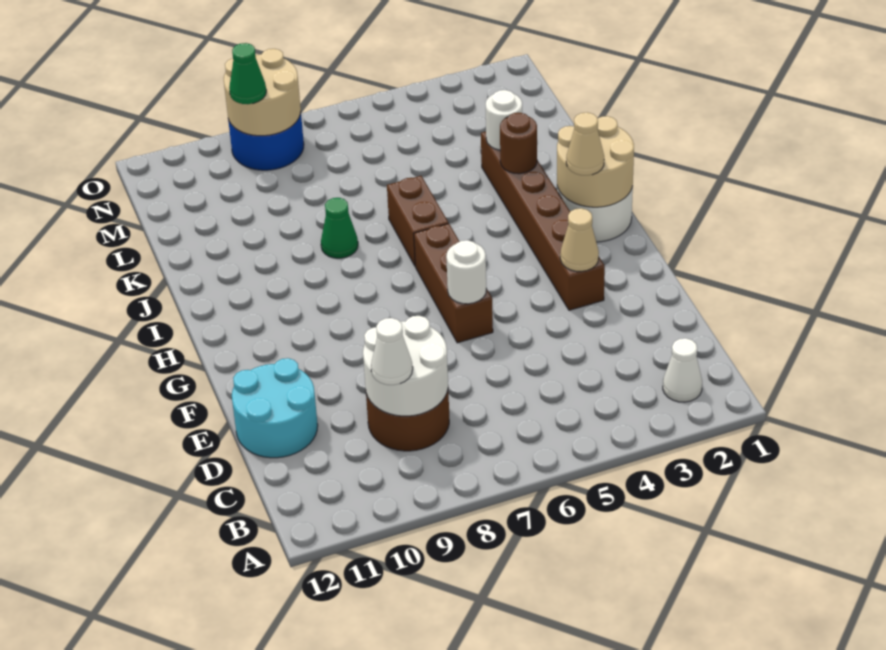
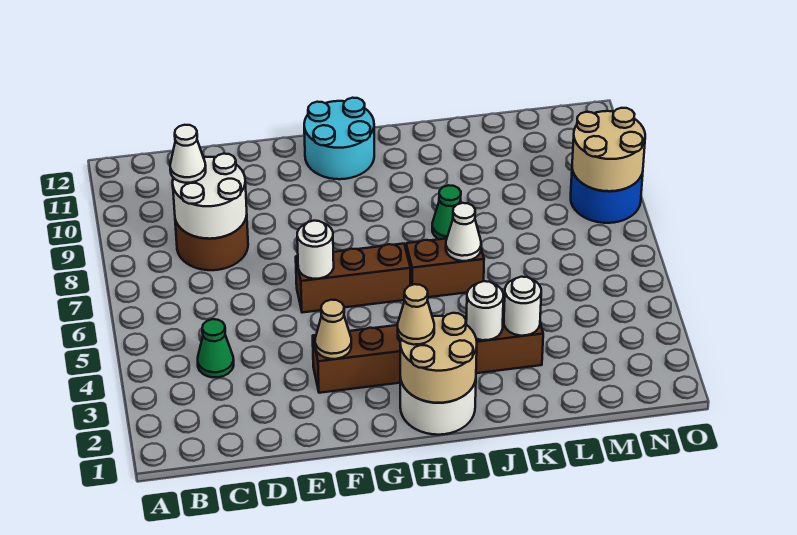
white 1x1 cone [663,338,702,402] -> white 1x1 cone moved to [446,203,481,261]
cyan 2x2 round brick [232,358,318,458] -> cyan 2x2 round brick moved to [304,98,374,179]
brown 1x1 round brick [500,113,537,174] -> white 1x1 round brick [466,281,503,340]
green 1x1 cone [229,43,266,104] -> green 1x1 cone moved to [198,319,234,377]

